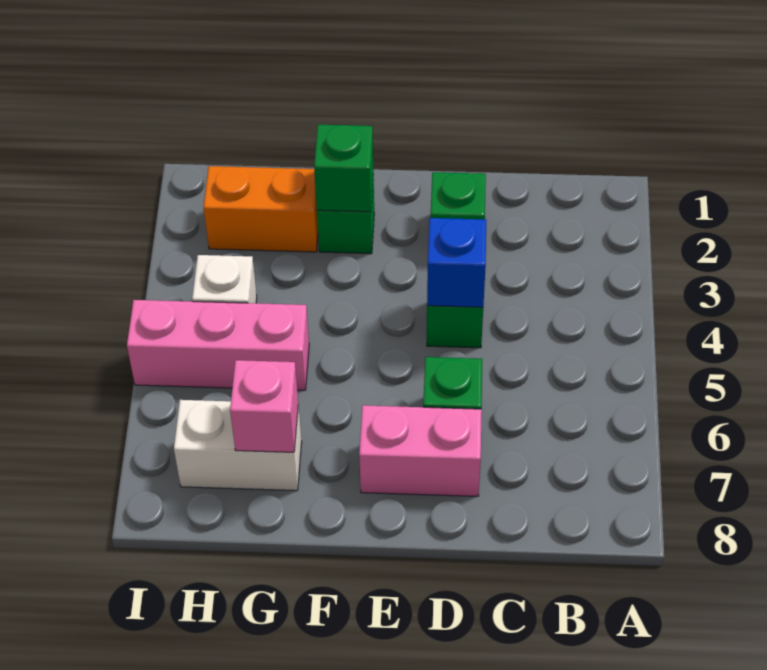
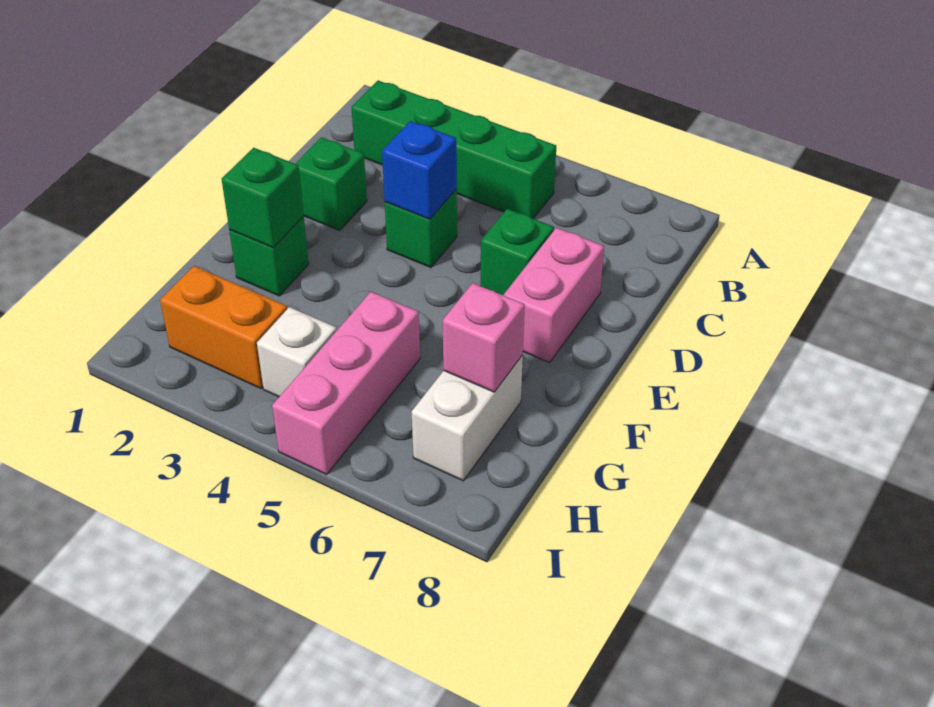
none -> green 1x4 brick [351,81,556,218]
orange 1x2 brick [203,166,318,252] -> orange 1x2 brick turned to [160,266,287,389]

